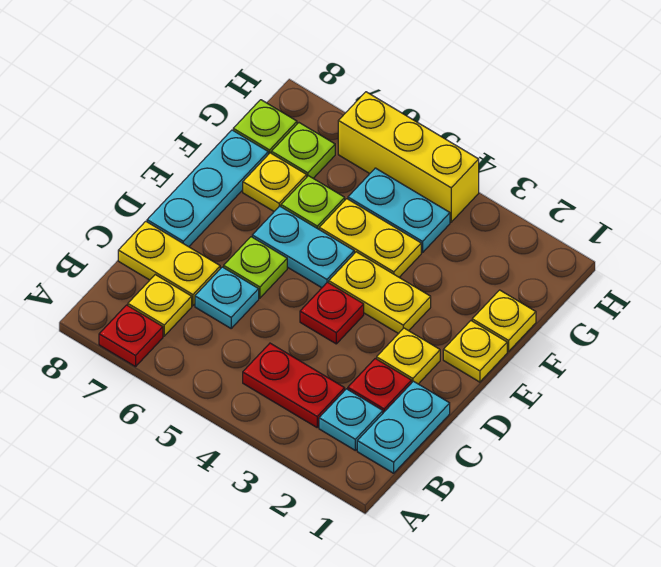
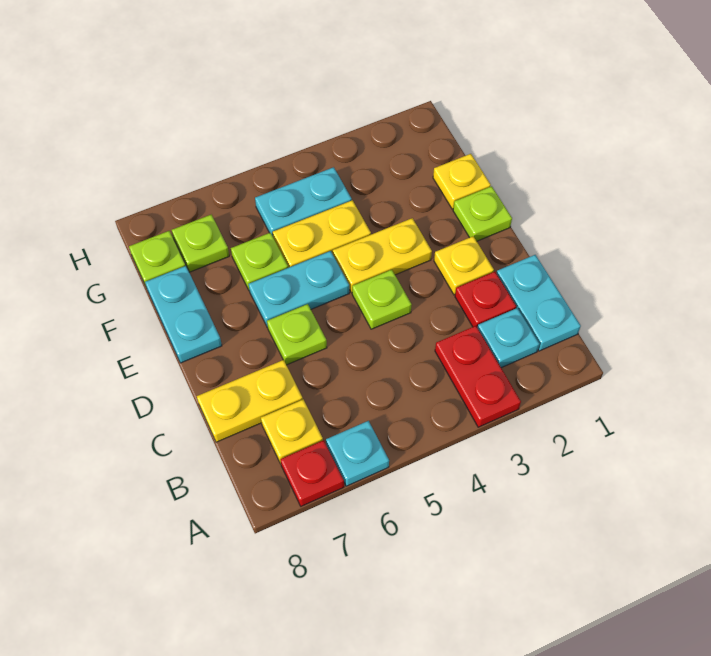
red 1x2 plate [243,343,345,427] -> red 1x2 plate turned to [435,326,521,427]
cyan 1x1 plate [195,267,259,328] -> cyan 1x1 plate moved to [326,421,389,486]
red 1x1 plate [300,282,364,344] -> lime 1x1 plate [352,270,412,329]
cyan 1x3 plate [147,130,268,247] -> cyan 1x2 plate [145,266,222,363]
yellow 1x1 plate [443,321,507,382] -> lime 1x1 plate [453,186,512,241]
yellow 1x1 plate [243,153,307,211] -> none
yellow 1x3 brick [338,92,479,222] -> none

